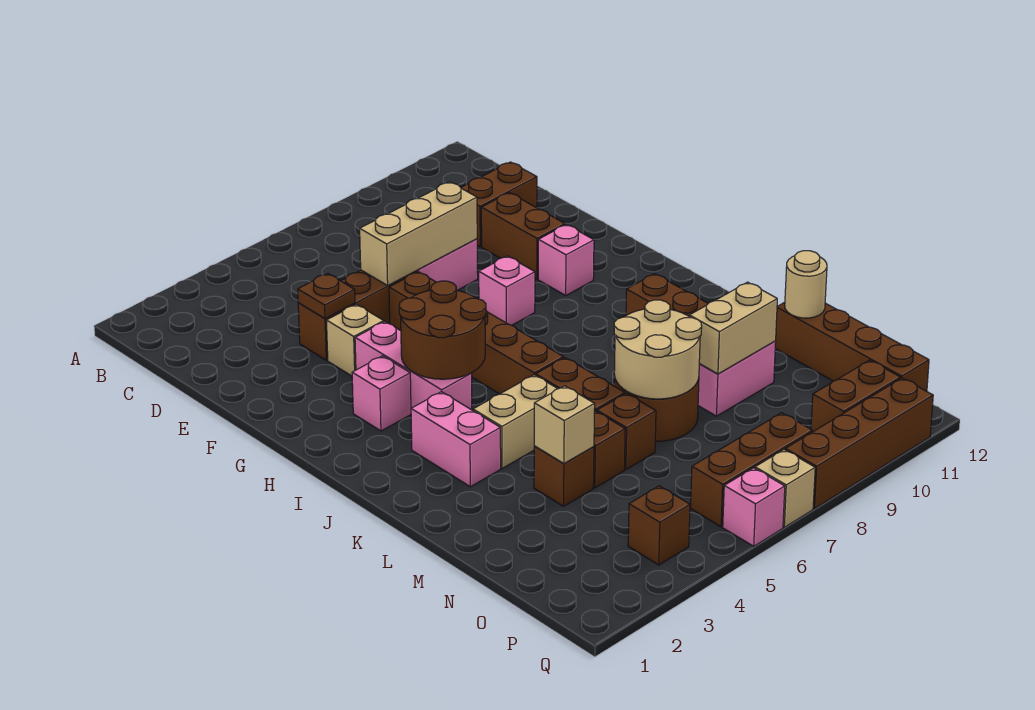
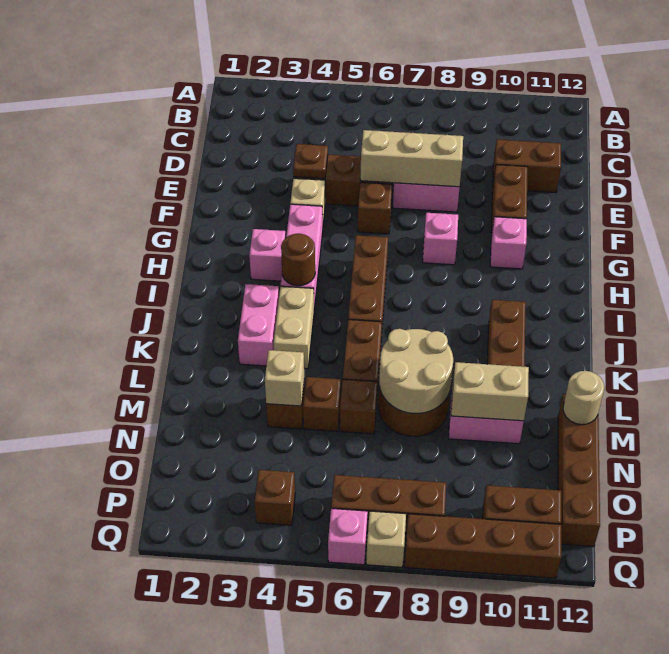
brown 2x2 round brick [399,281,486,379] -> brown 1x1 round brick [281,234,315,286]
tan 1x2 brick [473,375,558,468] -> tan 1x2 brick turned to [274,286,314,369]

